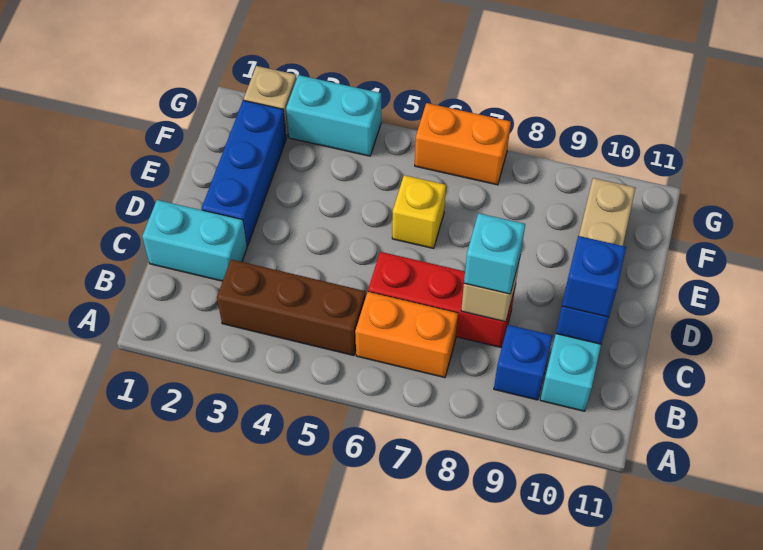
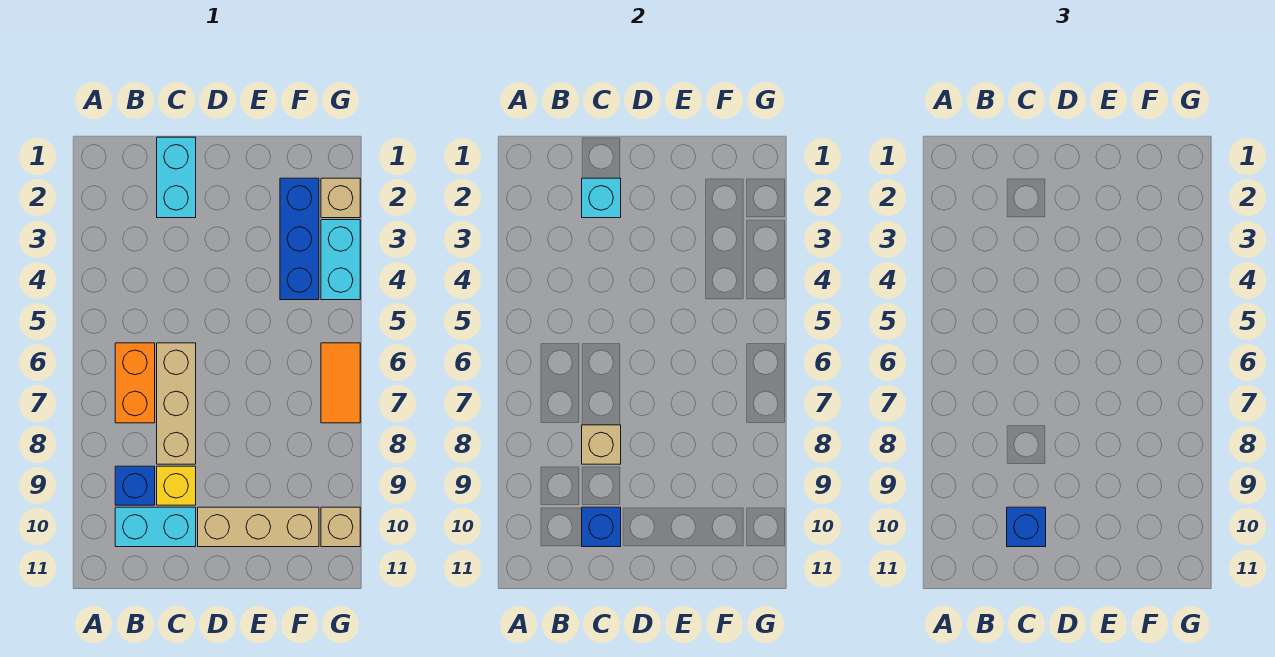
brown 1x3 brick [217,259,365,356] -> none
red 1x3 brick [368,252,516,348] -> tan 1x3 brick [157,343,196,464]
cyan 1x1 brick [464,213,525,294] -> cyan 1x1 brick moved to [582,178,621,218]
blue 1x3 brick [202,100,286,246] -> blue 1x3 brick turned to [280,178,319,300]
yellow 1x1 brick [392,175,446,249] -> yellow 1x1 brick moved to [157,466,196,505]
orange 1x2 brick [415,103,511,185] -> orange 1x2 tile [321,343,360,423]
none -> tan 1x1 brick [321,507,360,547]

